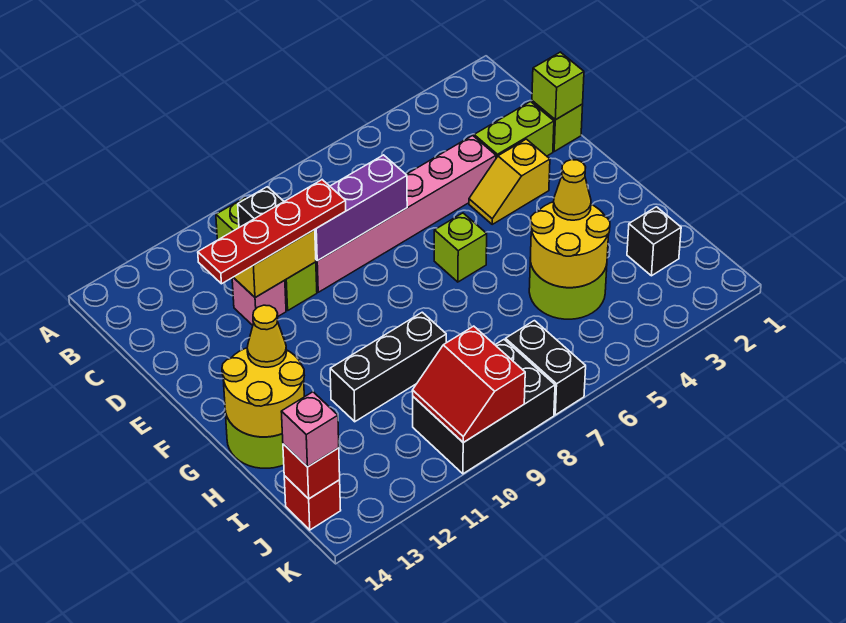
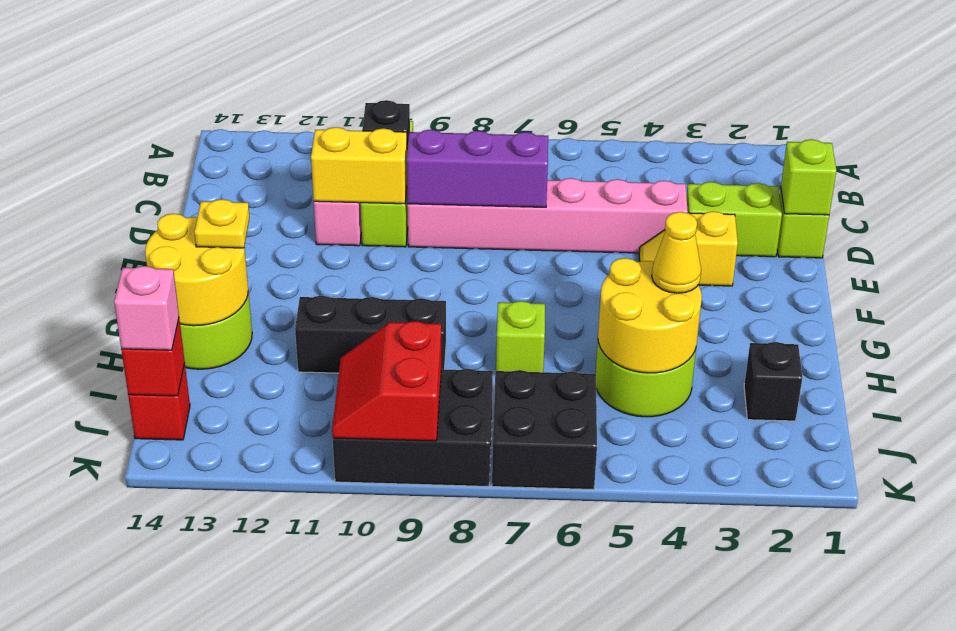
red 1x4 plate [198,180,346,284] -> none
lime 1x1 brick [434,213,487,282] -> lime 1x1 brick moved to [496,301,545,372]
yellow 1x1 cone [247,305,287,367] -> yellow 1x1 plate [194,199,250,248]
black 1x2 brick [505,321,586,415] -> black 2x2 brick [492,370,597,490]

